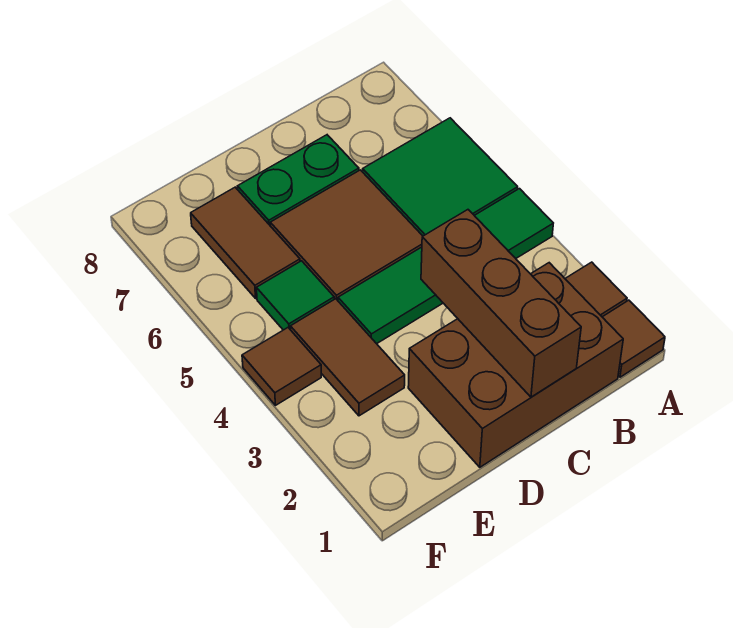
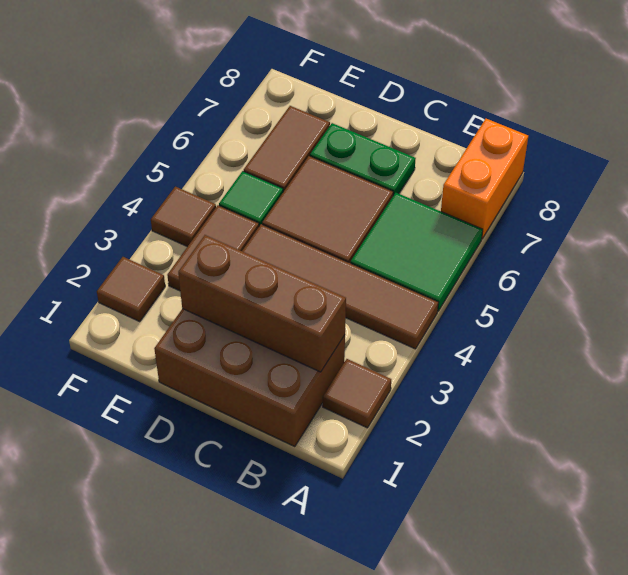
brown 1x1 tile [603,300,665,377] -> brown 1x1 tile moved to [97,257,165,322]
green 1x4 tile [338,189,553,344] -> brown 1x4 tile [242,224,438,349]
none -> orange 1x2 brick [441,119,528,239]
brown 1x3 brick [421,210,581,397] -> brown 1x3 brick turned to [178,235,346,372]

